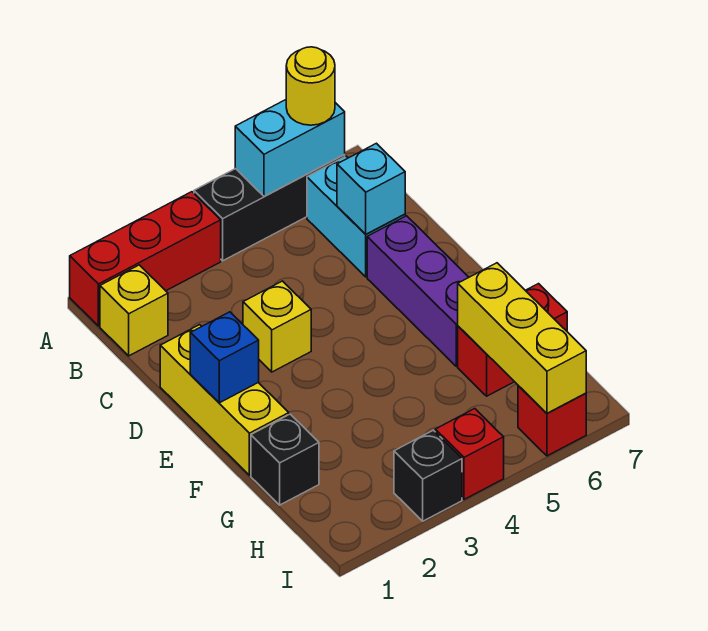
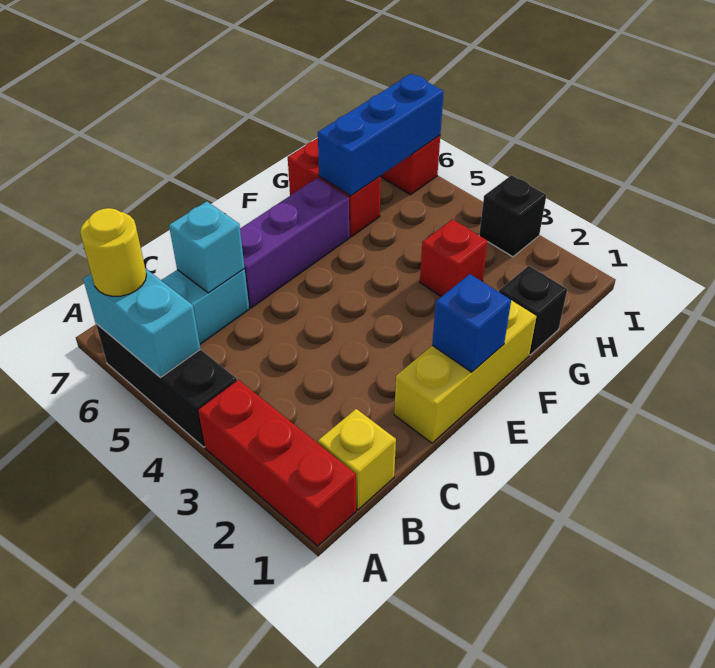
yellow 1x1 brick [243,281,311,372] -> none
yellow 1x3 brick [458,263,586,413] -> blue 1x3 brick [318,74,444,196]
red 1x1 brick [435,409,504,500] -> red 1x1 brick moved to [420,219,488,297]

